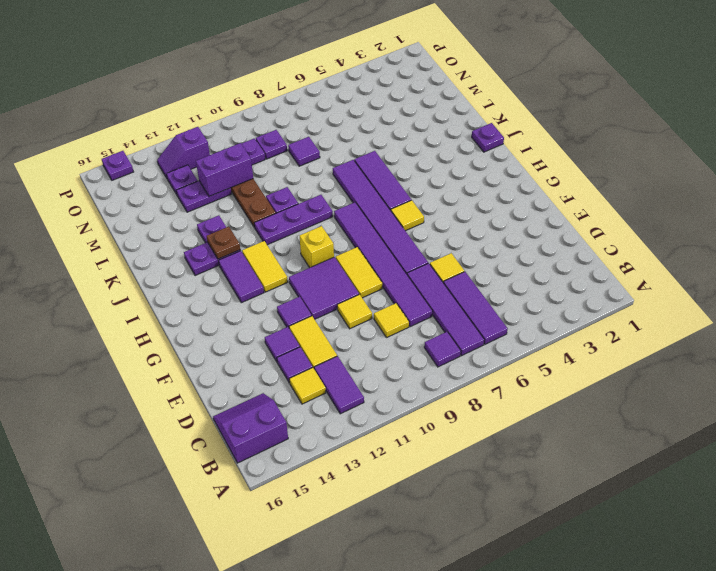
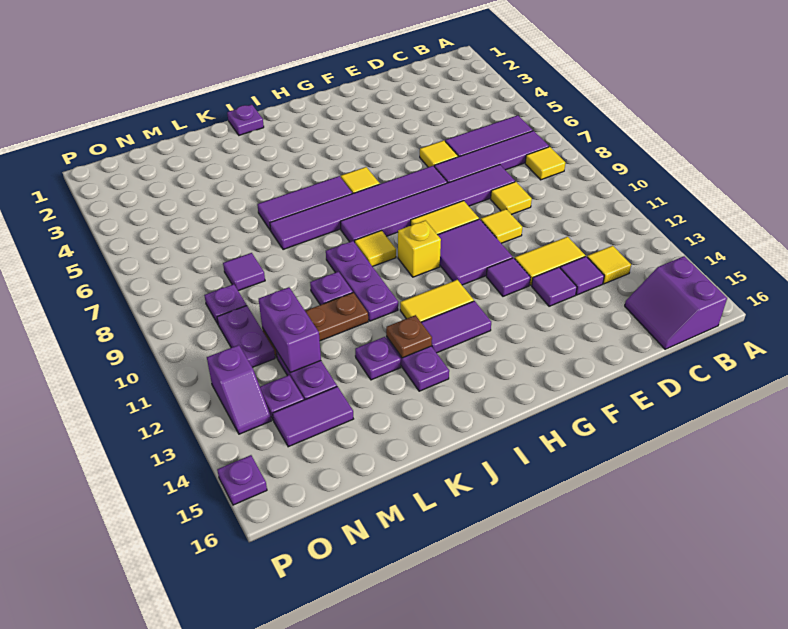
purple 1x1 tile [424,332,461,367] -> yellow 1x1 tile [525,147,565,180]
purple 1x2 tile [314,356,364,414] -> purple 1x2 tile moved to [273,386,353,447]
none -> yellow 1x1 tile [355,231,396,267]

